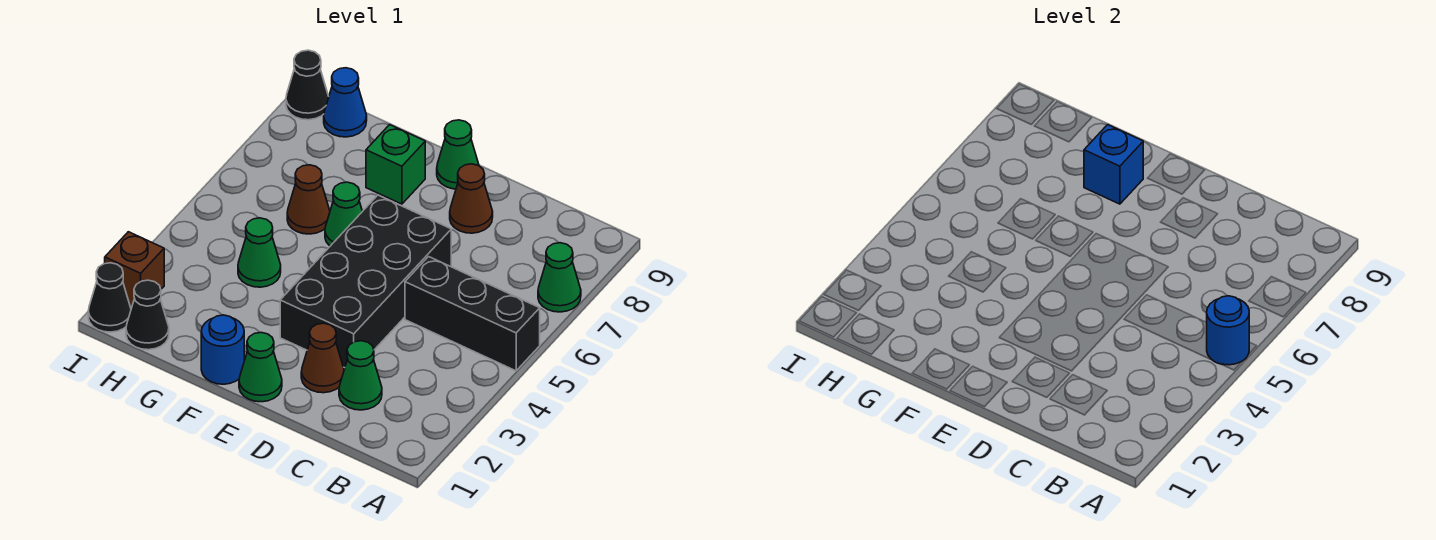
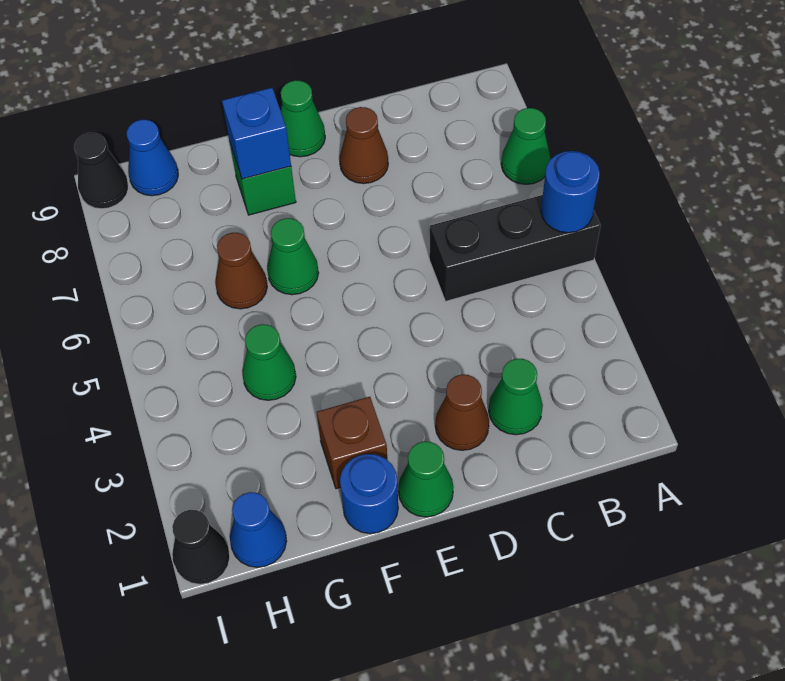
black 2x4 brick [280,195,451,368] -> none
black 1x1 cone [126,280,169,350] -> blue 1x1 cone [230,492,287,567]
brown 1x1 brick [105,232,164,307] -> brown 1x1 brick moved to [317,397,387,489]

